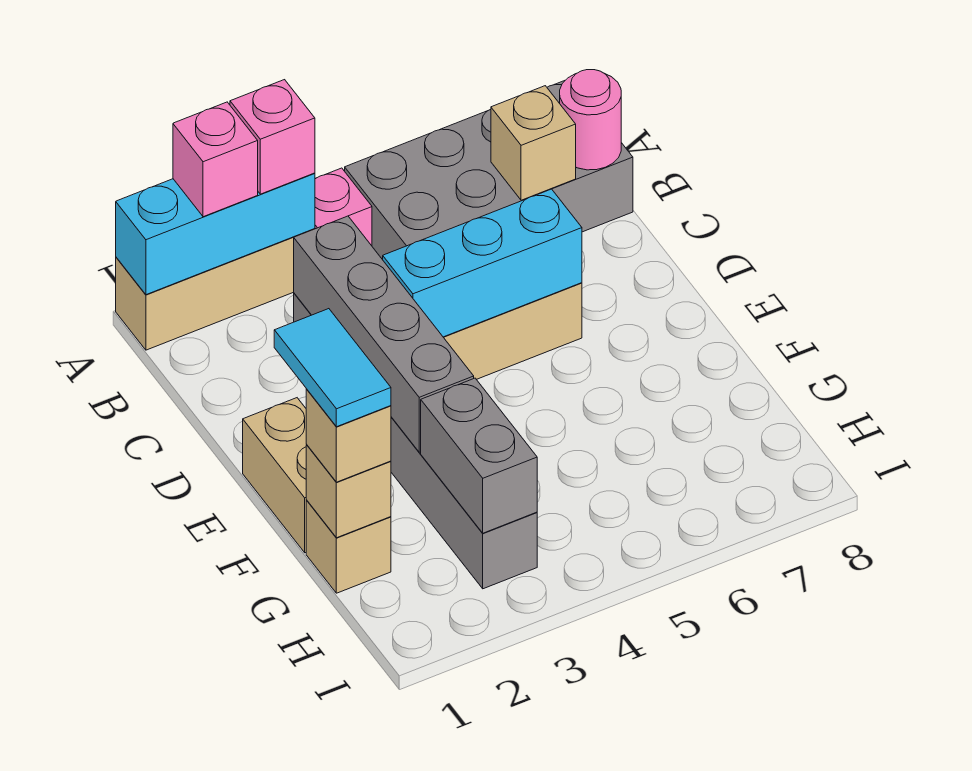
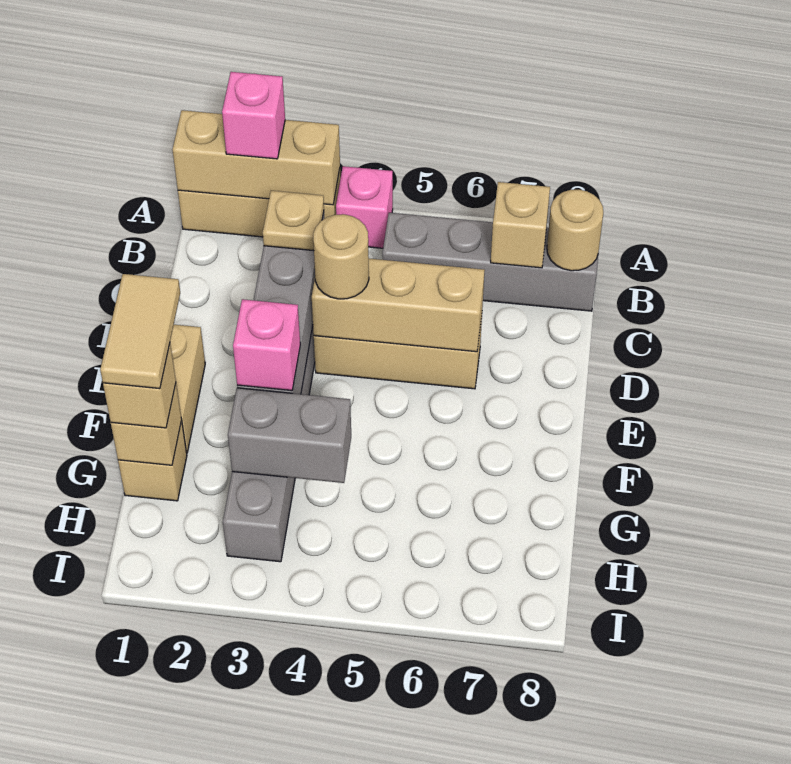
cyan 1x3 brick [116,173,315,295] -> tan 1x3 brick [173,110,340,205]
pink 1x1 brick [230,80,315,194] -> pink 1x1 brick moved to [233,299,300,391]
grey 2x4 brick [345,81,633,260] -> grey 1x4 brick [382,213,598,311]
pink 1x1 round brick [560,70,621,170] -> tan 1x1 round brick [547,190,603,271]
none -> tan 1x1 plate [263,191,324,251]
cyan 1x3 brick [383,189,582,337] -> tan 1x3 brick [312,259,485,352]
none -> tan 1x1 round brick [313,214,369,299]
cyan 1x2 tile [274,309,391,427] -> tan 1x2 tile [100,274,180,389]
grey 1x2 brick [421,378,537,533] -> grey 1x2 brick turned to [228,388,351,483]

